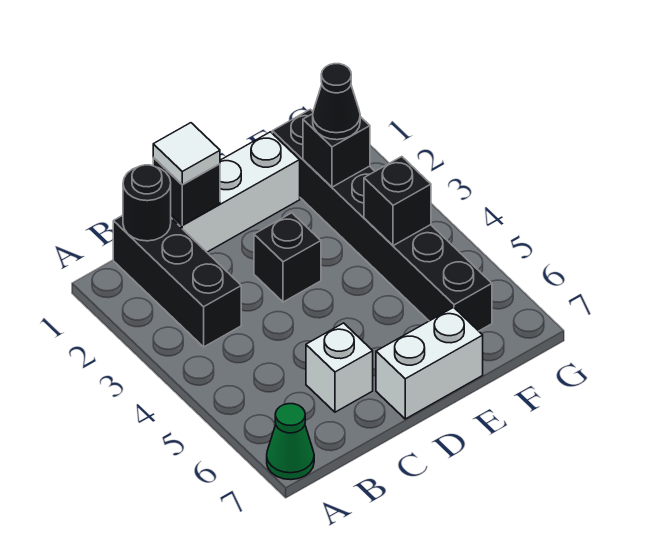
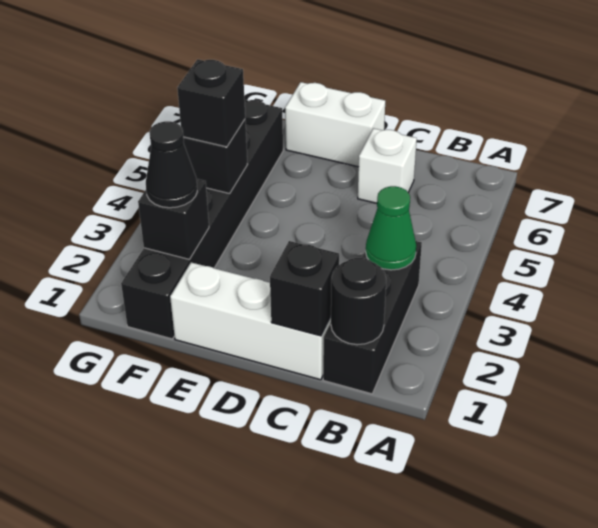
green 1x1 cone [267,404,314,480] -> green 1x1 cone moved to [366,186,416,270]
white 1x1 tile [153,123,220,184] -> none
black 1x1 brick [254,213,321,302] -> black 1x1 brick moved to [177,59,245,147]

